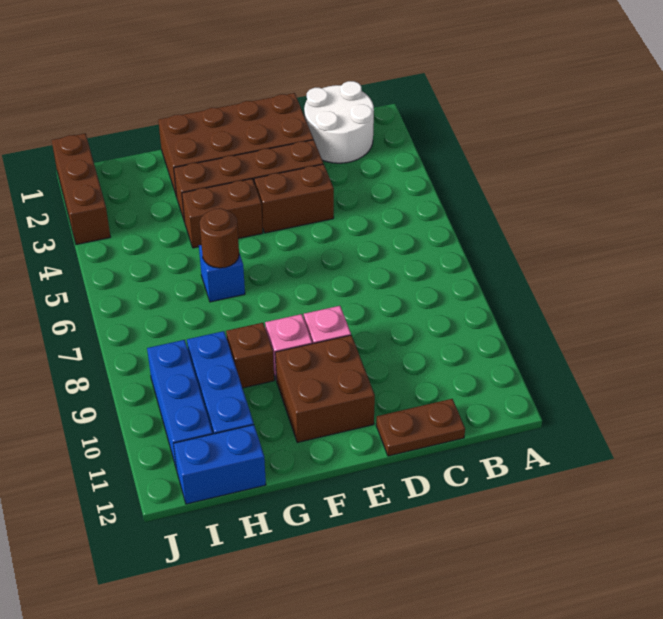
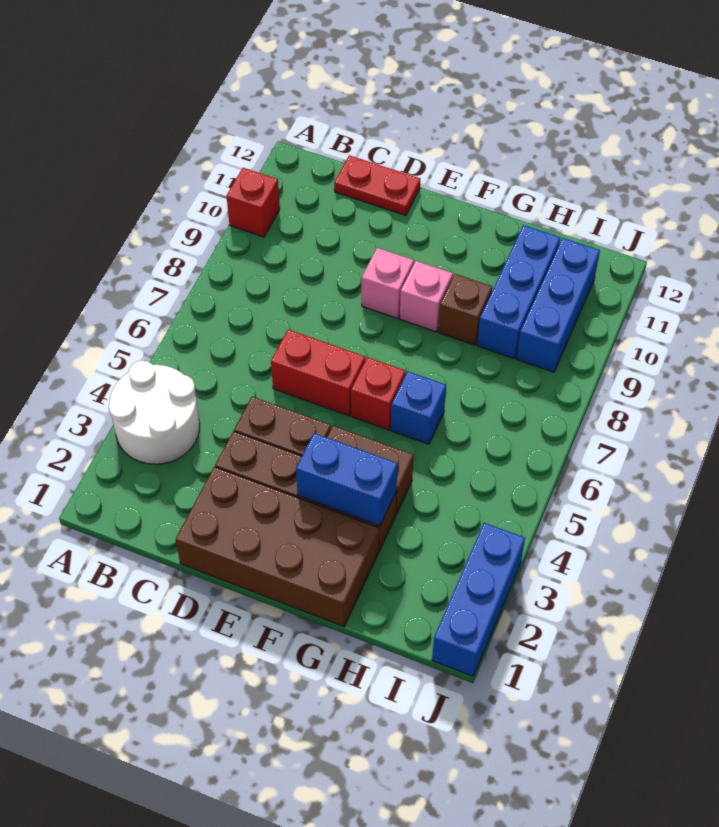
none -> red 1x1 brick [227,168,280,237]
white 2x2 round brick [304,81,374,163] -> white 2x2 round brick moved to [109,360,200,464]
brown 1x2 plate [376,399,465,456] -> red 1x2 plate [334,155,420,215]
none -> red 1x2 brick [271,330,365,416]
brown 2x2 brick [275,335,375,442] -> none
none -> red 1x1 brick [351,357,406,430]
brown 1x1 round brick [200,208,239,268] -> none
blue 1x2 brick [173,425,266,504] -> blue 1x2 brick moved to [296,433,398,526]
brown 1x3 brick [52,134,110,245] -> blue 1x3 brick [432,523,525,676]

